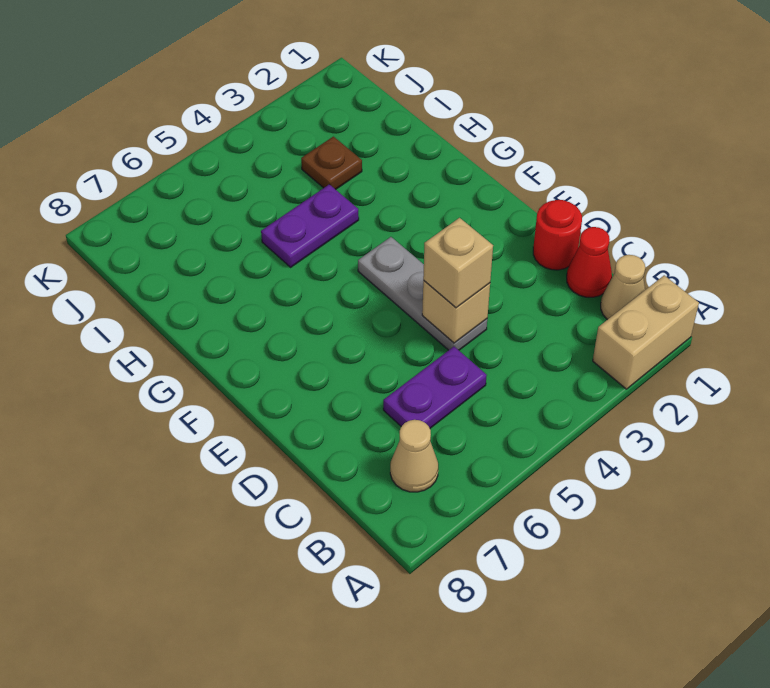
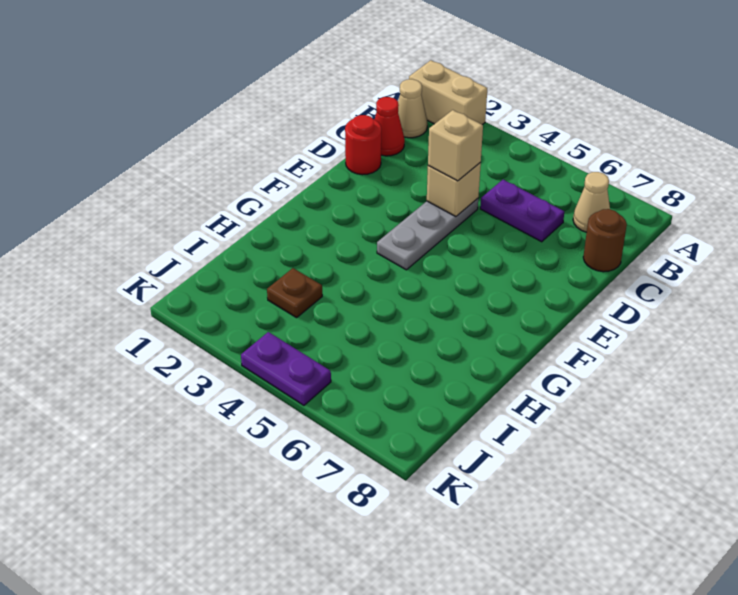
none -> brown 1x1 round brick [583,209,627,272]
purple 1x2 plate [261,184,359,267] -> purple 1x2 plate moved to [241,332,331,405]

